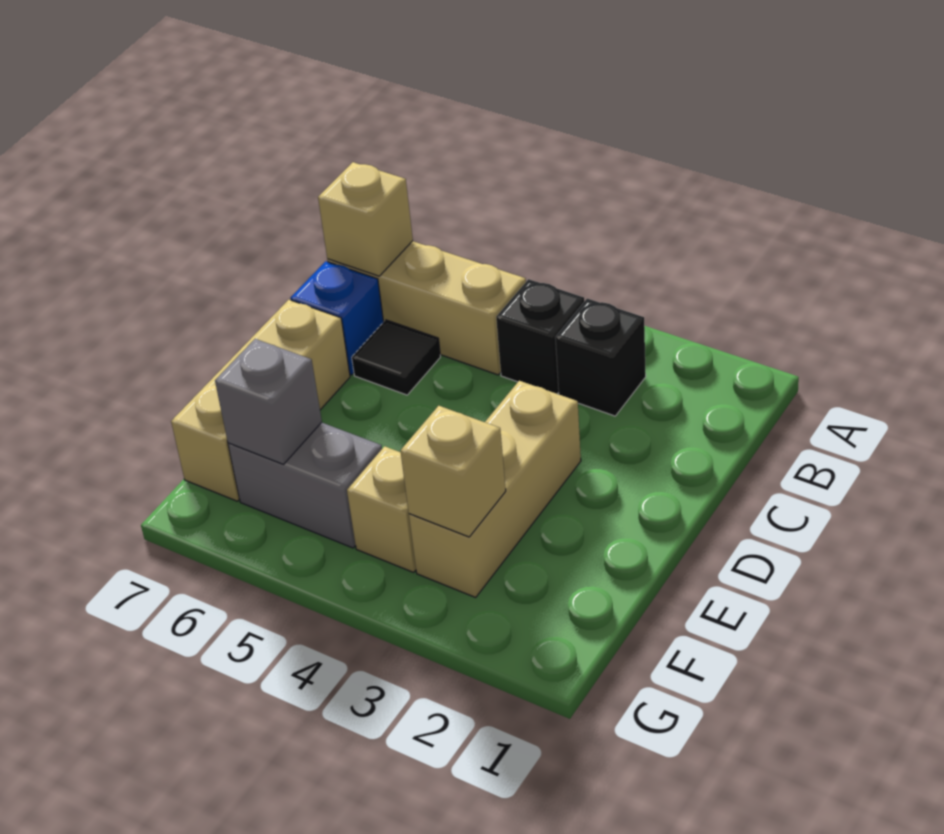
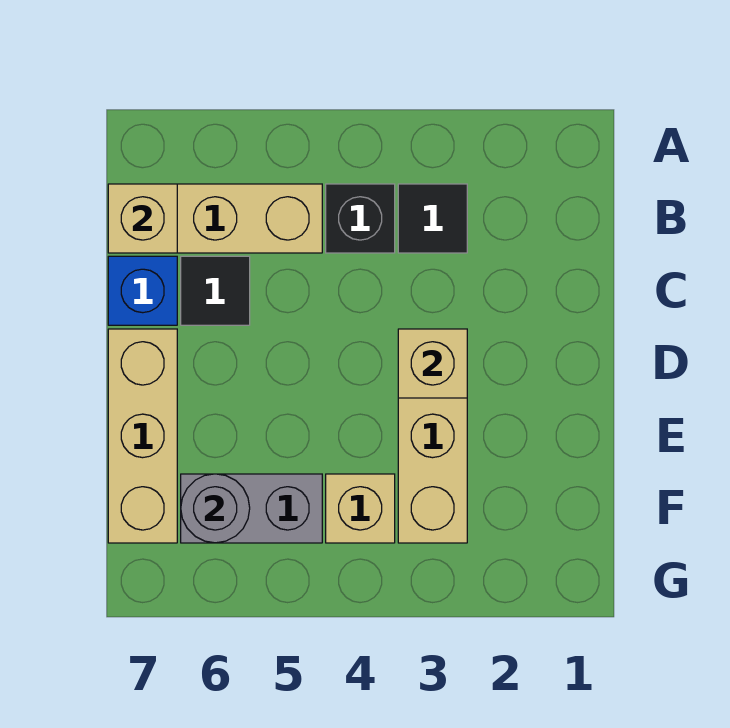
black 1x1 brick [555,298,646,416] -> black 1x1 tile [398,184,467,253]
tan 1x1 brick [400,406,506,537] -> tan 1x1 brick moved to [398,329,467,398]
grey 1x1 brick [215,339,322,464] -> grey 1x1 round brick [181,474,250,543]

